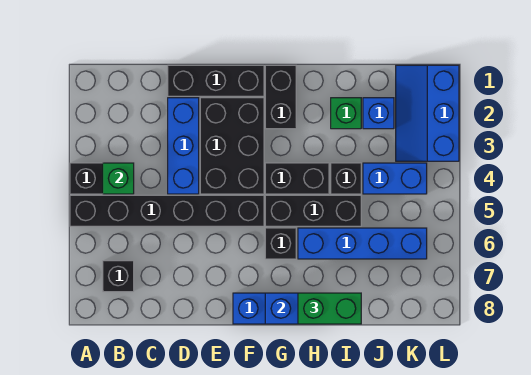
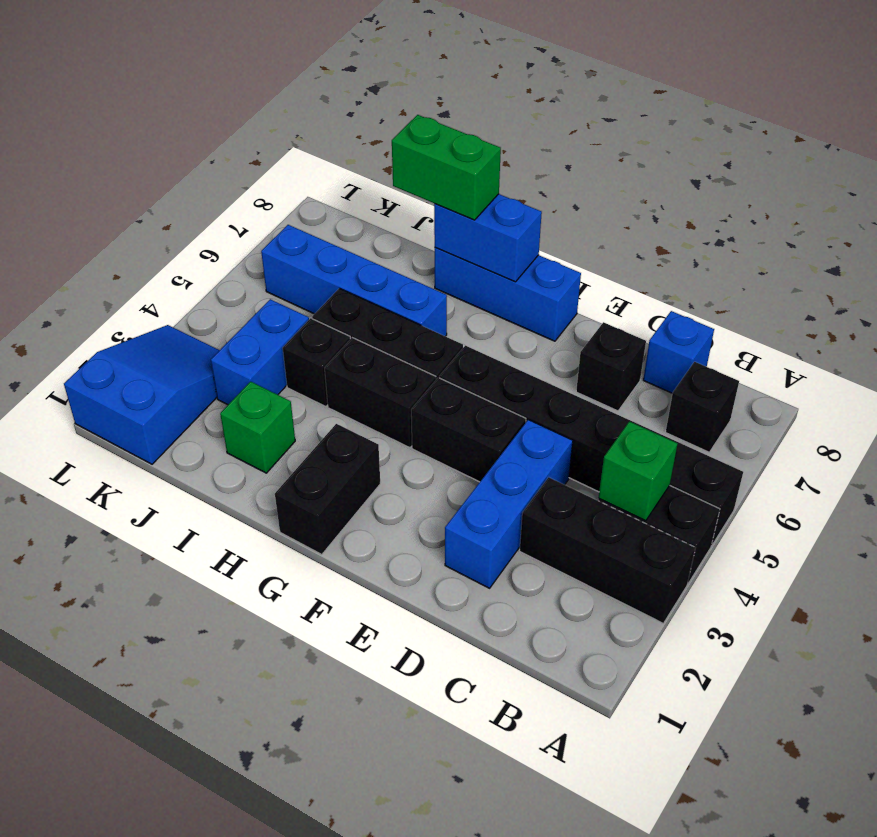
black 1x3 brick [168,65,264,96] -> black 1x3 brick moved to [520,477,695,623]
black 2x3 brick [200,98,264,194] -> black 1x2 brick [411,378,526,482]
black 1x1 brick [265,228,296,259] -> black 1x1 brick moved to [576,322,646,411]
blue 1x1 brick [363,98,394,129] -> blue 1x1 brick moved to [643,311,714,393]
blue 1x2 brick [363,163,427,194] -> blue 1x2 brick turned to [211,299,309,405]
blue 2x3 slope [396,65,459,161] -> blue 2x3 slope turned to [64,325,220,464]

